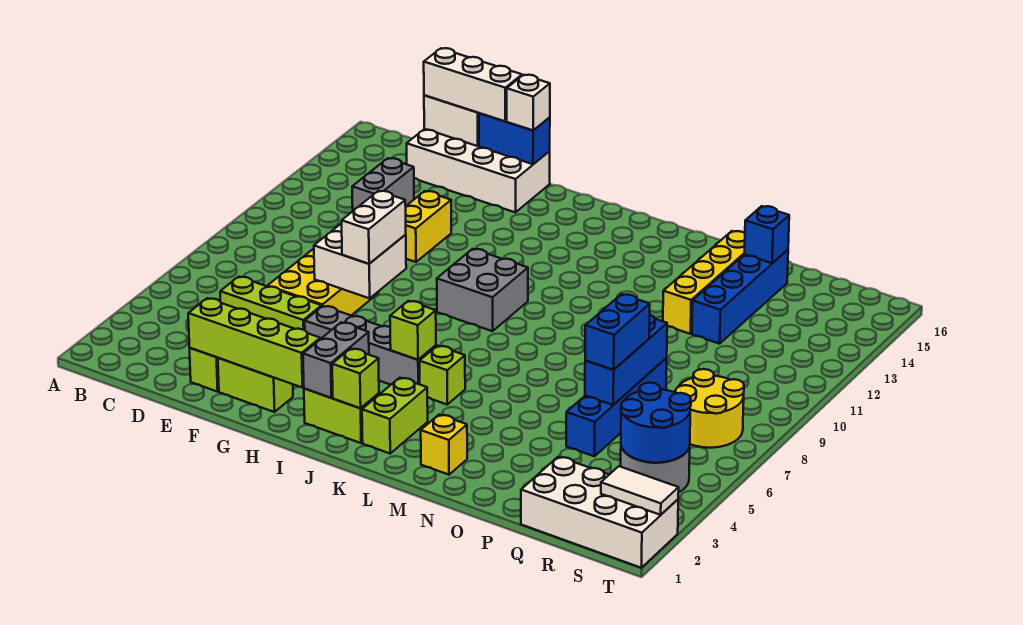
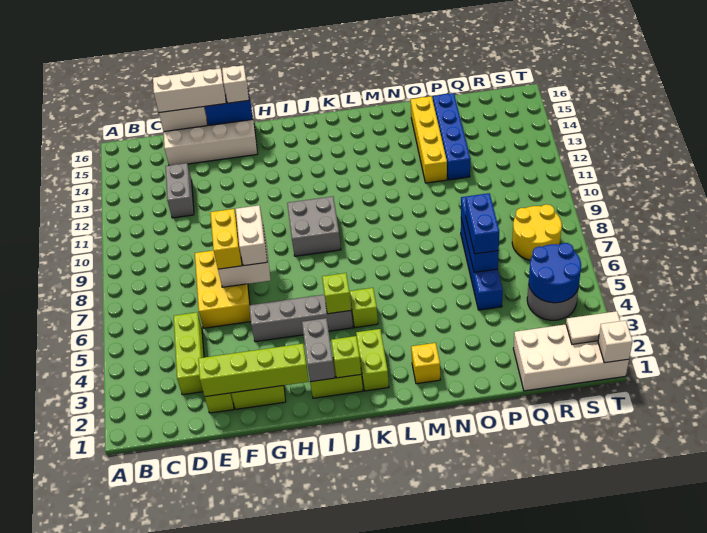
lime 1x3 brick [220,277,322,330] -> lime 1x3 brick turned to [174,312,204,395]
yellow 1x2 brick [405,191,451,262] -> yellow 1x2 brick moved to [210,209,242,269]
blue 1x1 brick [744,206,789,263] -> none
none -> white 1x1 brick [598,320,633,363]

